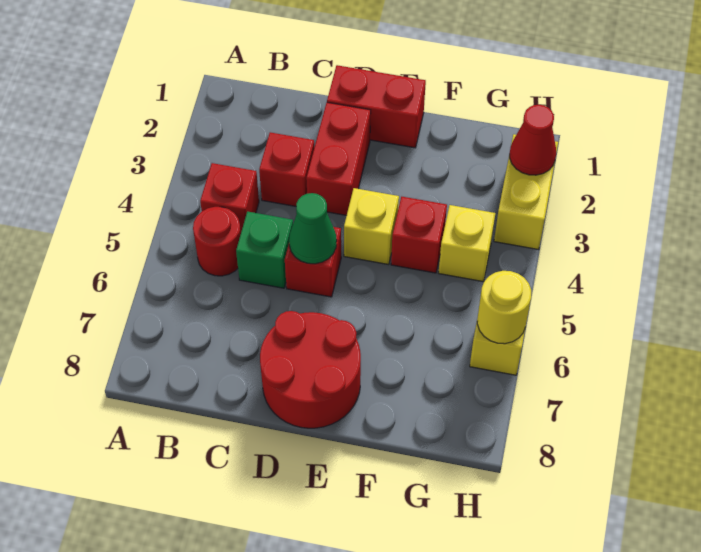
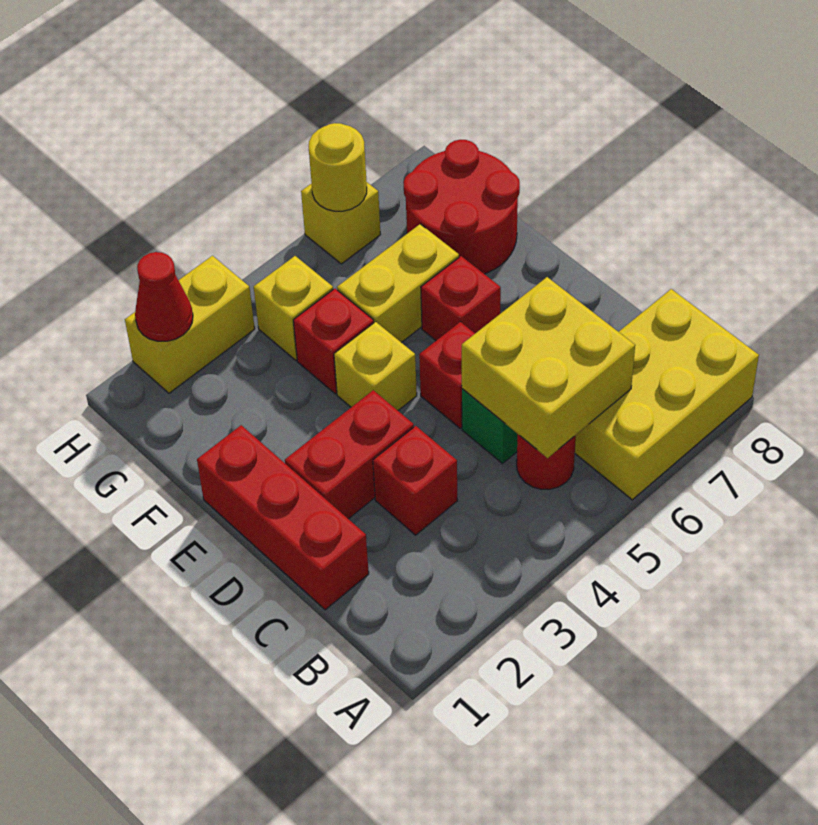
none -> yellow 2x3 brick [575,289,759,500]
red 1x1 brick [200,163,259,232] -> red 1x1 brick moved to [421,256,501,341]
none -> yellow 2x2 brick [462,277,635,458]
red 1x2 brick [327,65,426,148] -> red 1x3 brick [197,425,369,610]
green 1x1 cone [289,193,337,264] -> none
red 2x2 round brick [260,311,361,428] -> red 2x2 round brick moved to [404,140,520,274]
none -> yellow 1x2 brick [337,224,459,343]

